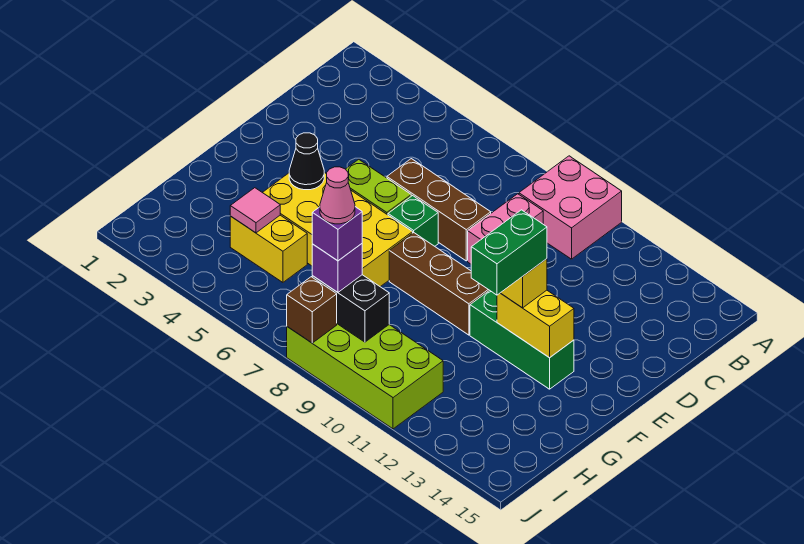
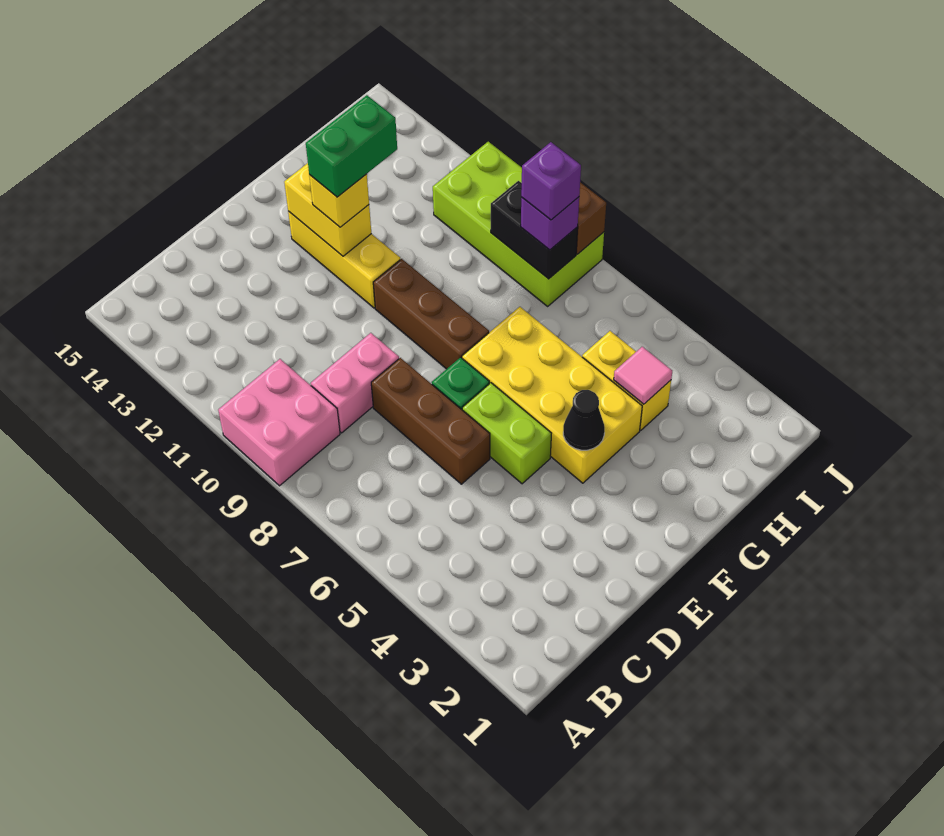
green 1x3 brick [470,290,574,389] -> yellow 1x3 brick [288,211,400,308]
pink 1x1 cone [320,167,355,224] -> none

